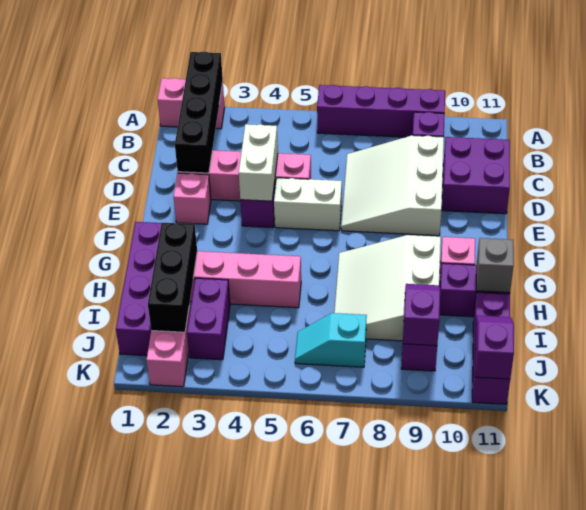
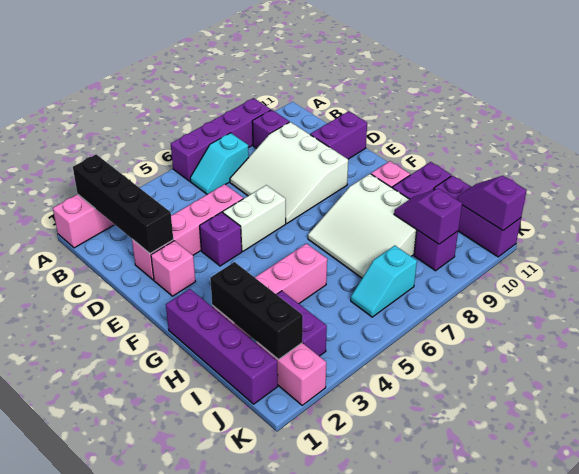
none -> cyan 1x2 slope [190,133,249,194]
purple 2x2 brick [442,137,510,214] -> purple 1x2 brick [310,111,367,159]
white 1x2 brick [239,124,278,201] -> none
grey 1x1 brick [476,238,514,293] -> none

